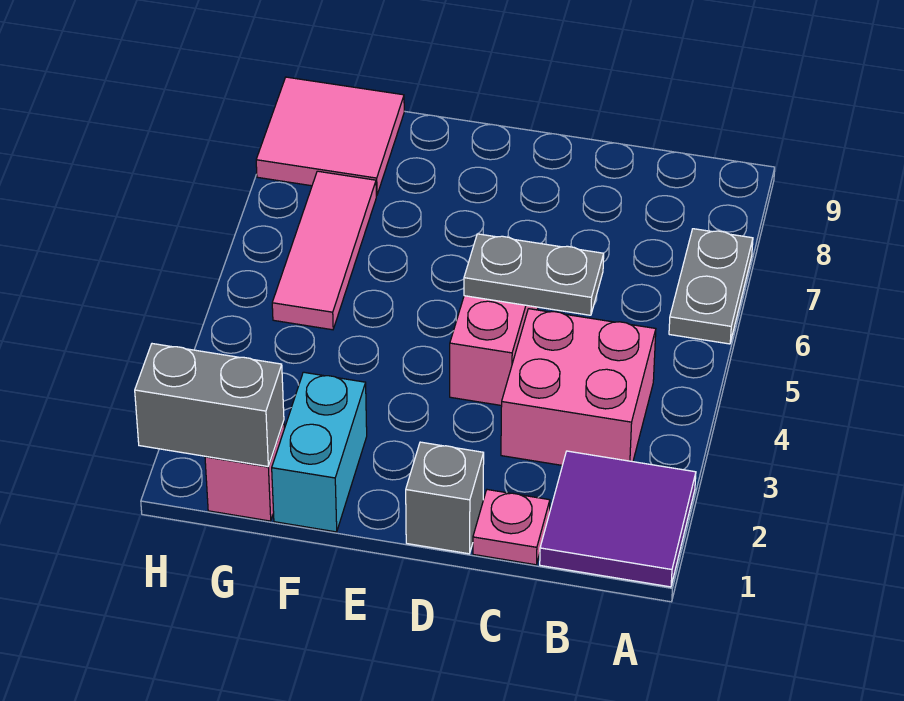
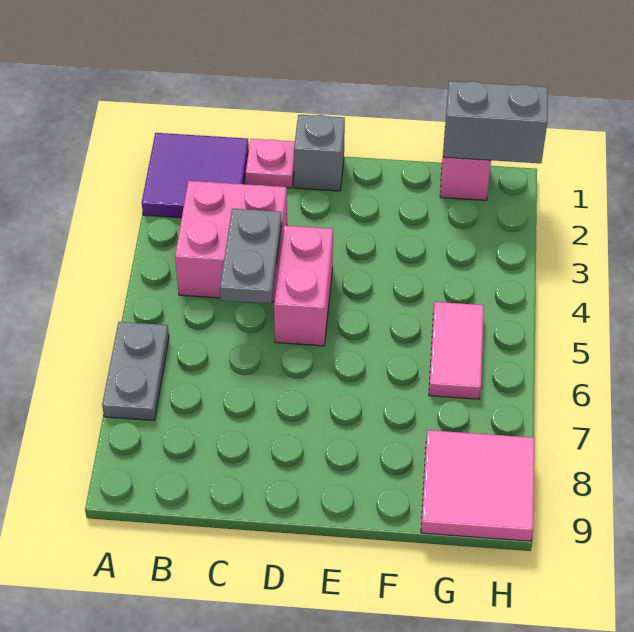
grey 1x2 plate [464,234,604,315] -> grey 1x2 plate turned to [220,208,282,304]
cyan 1x2 brick [272,372,367,532] -> none
pink 1x3 tile [272,171,376,330] -> pink 1x2 tile [429,302,484,399]

